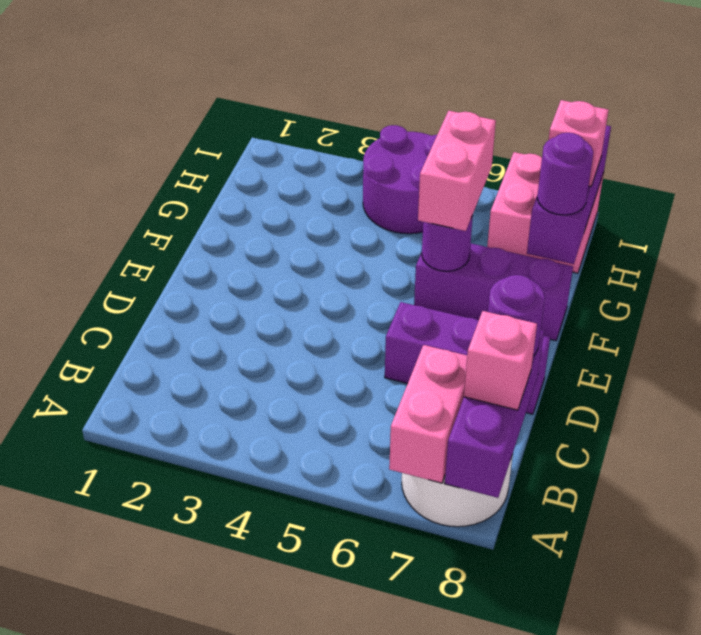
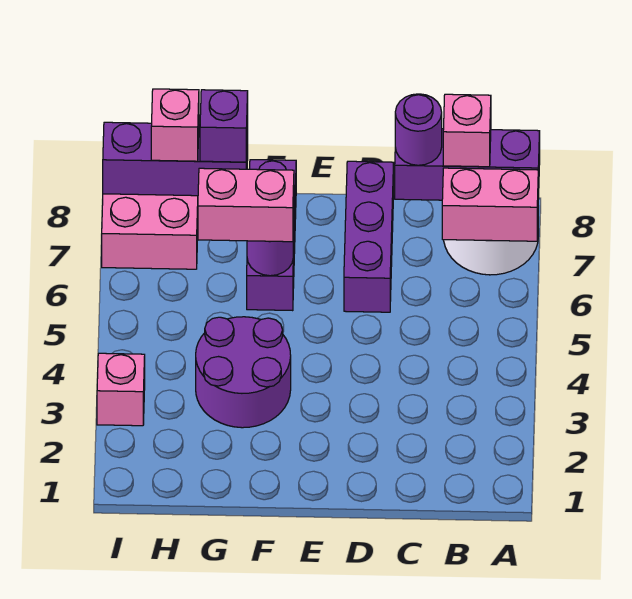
purple 1x1 round brick [537,133,593,215] -> purple 1x1 brick [200,90,248,162]
purple 2x2 round brick [363,125,437,234] -> purple 2x2 round brick moved to [196,317,291,428]
none -> pink 1x1 brick [97,353,145,426]

